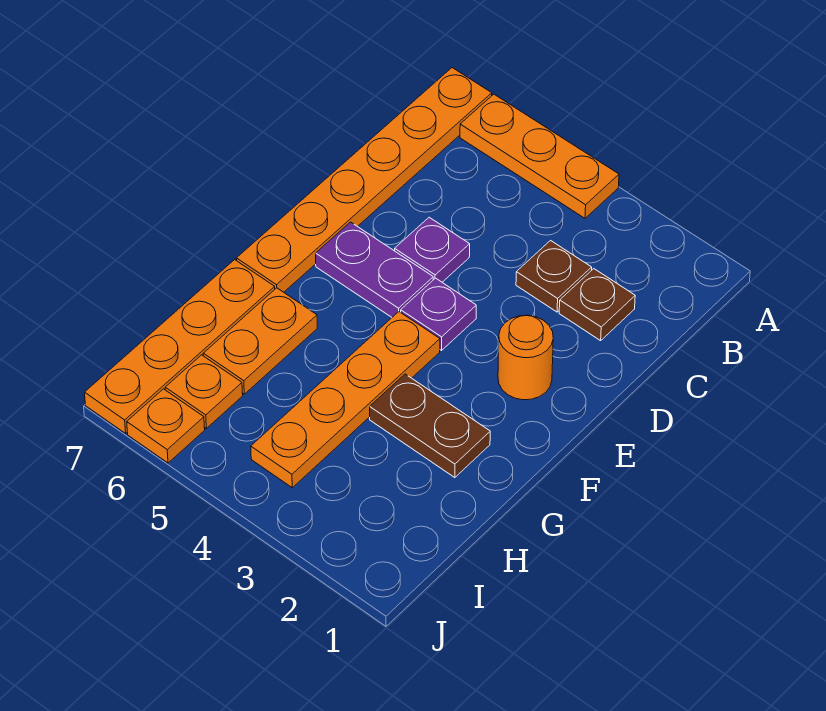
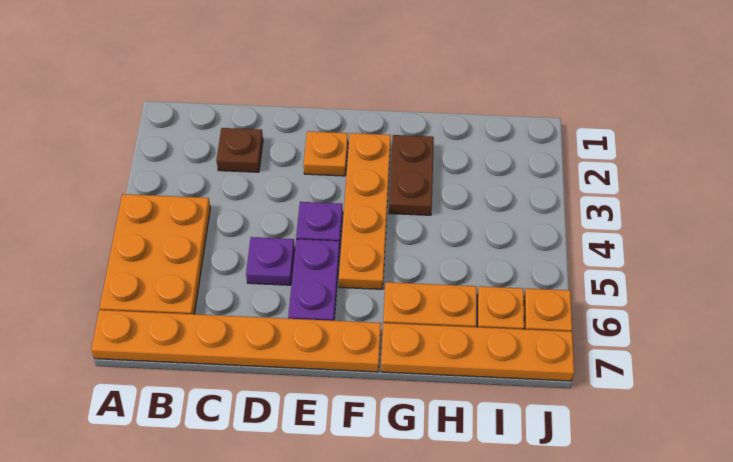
orange 1x3 plate [460,94,619,218] -> orange 2x3 plate [100,194,210,314]
brown 1x1 plate [516,241,592,312] -> none
orange 1x1 round brick [498,315,553,400] -> orange 1x1 plate [304,131,348,176]
orange 1x4 plate [251,312,440,488] -> orange 1x4 plate turned to [339,133,391,289]

